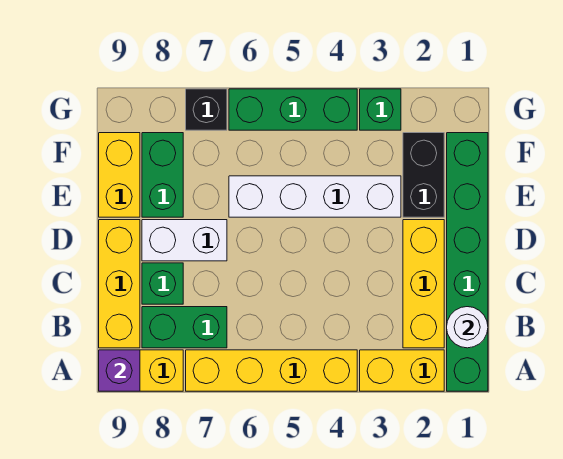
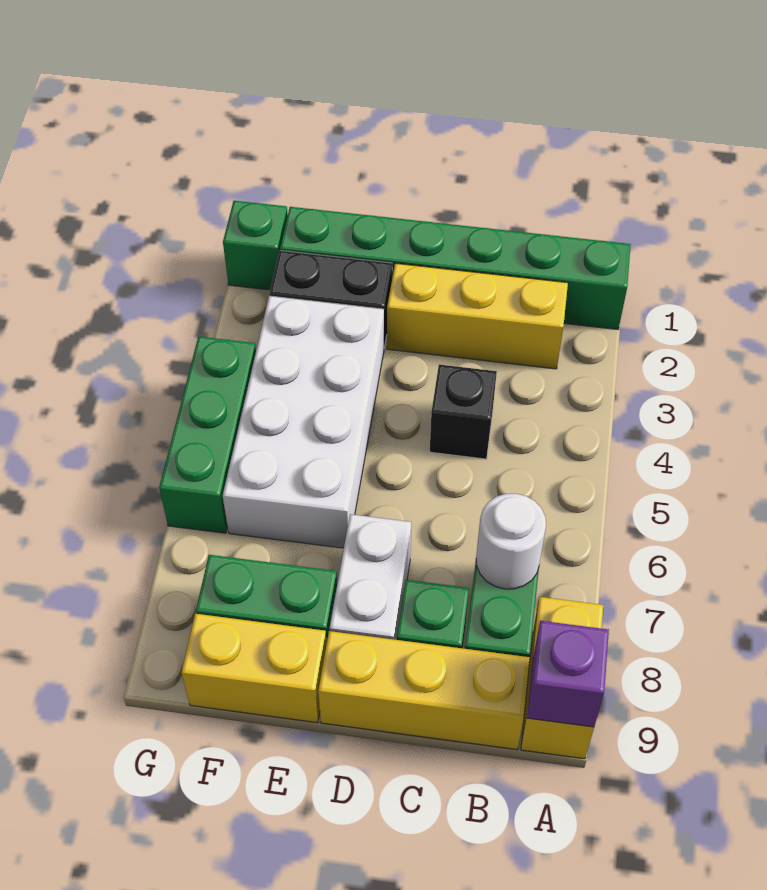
yellow 1x2 brick [360,350,444,391] -> none
yellow 1x4 brick [186,350,357,391] -> none
white 1x1 round brick [447,307,488,348] -> white 1x1 round brick moved to [476,494,546,589]
white 1x4 brick [229,176,401,217] -> white 2x4 brick [223,296,384,548]
green 1x1 brick [360,89,401,130] -> green 1x1 brick moved to [223,201,288,290]
black 1x1 brick [186,89,227,130] -> black 1x1 brick moved to [430,365,497,459]

